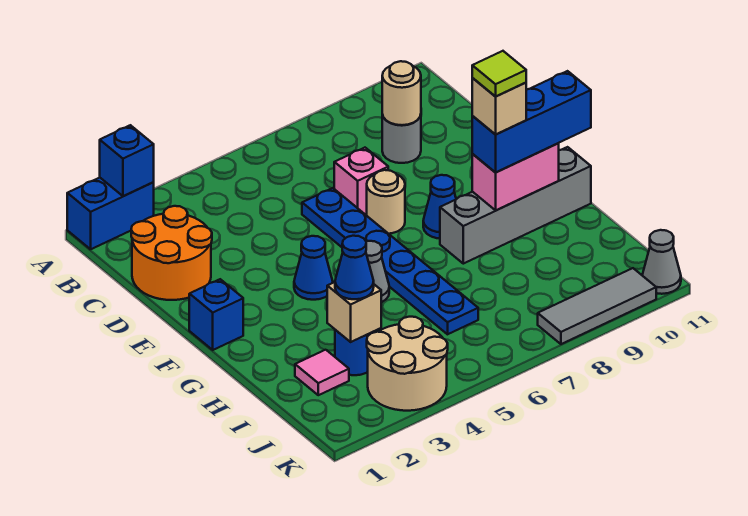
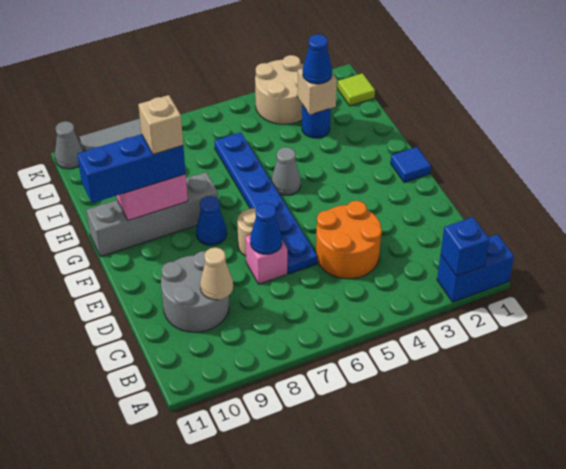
orange 2x2 round brick [131,206,212,300] -> orange 2x2 round brick moved to [316,201,382,279]
grey 1x1 round brick [382,115,421,163] -> grey 2x2 round brick [161,251,229,332]
tan 1x1 round brick [382,61,421,125] -> tan 1x1 cone [200,247,233,300]
blue 1x1 brick [189,279,243,350] -> blue 1x1 tile [391,147,431,183]
blue 1x1 cone [294,236,333,300] -> blue 1x1 cone moved to [250,203,282,254]
lime 1x1 tile [472,51,526,97] -> lime 1x1 tile moved to [338,73,375,106]
pink 1x1 tile [295,350,349,395] -> none

